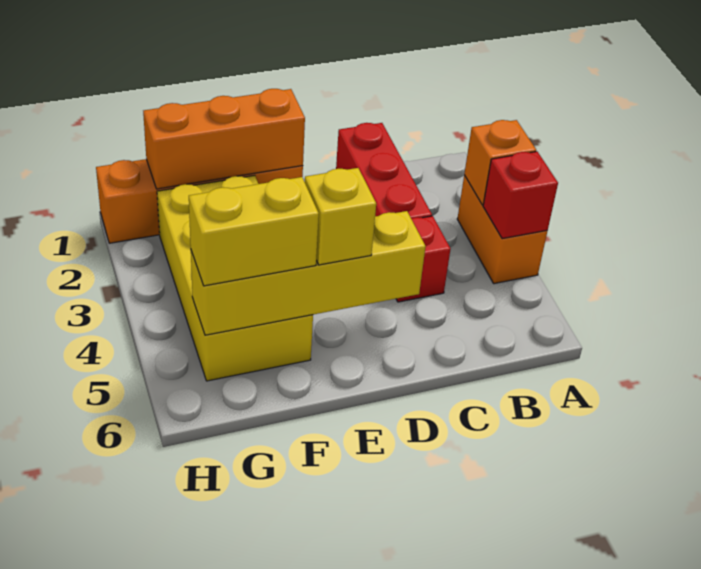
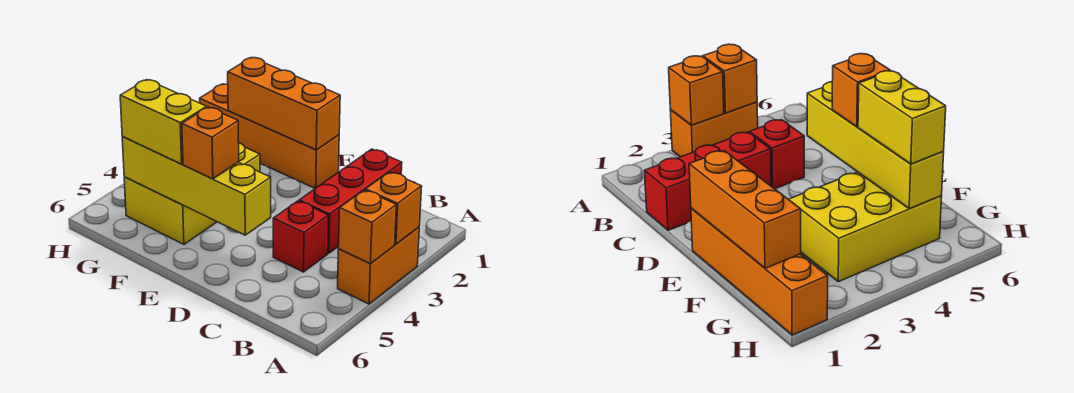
red 1x1 brick [483,152,558,239] -> orange 1x1 brick [339,190,396,264]
yellow 1x1 brick [305,168,376,265] -> orange 1x1 brick [182,107,239,179]
yellow 2x4 brick [157,175,313,381] -> yellow 2x3 brick [124,143,260,244]

